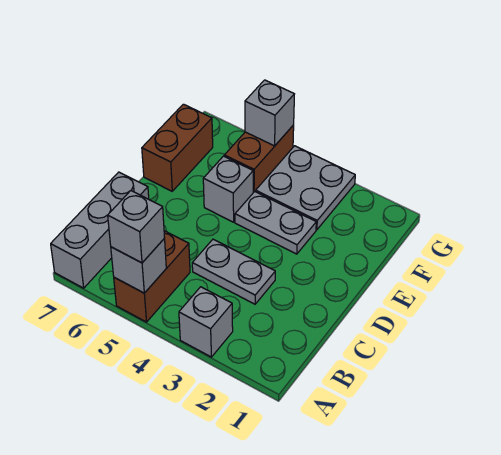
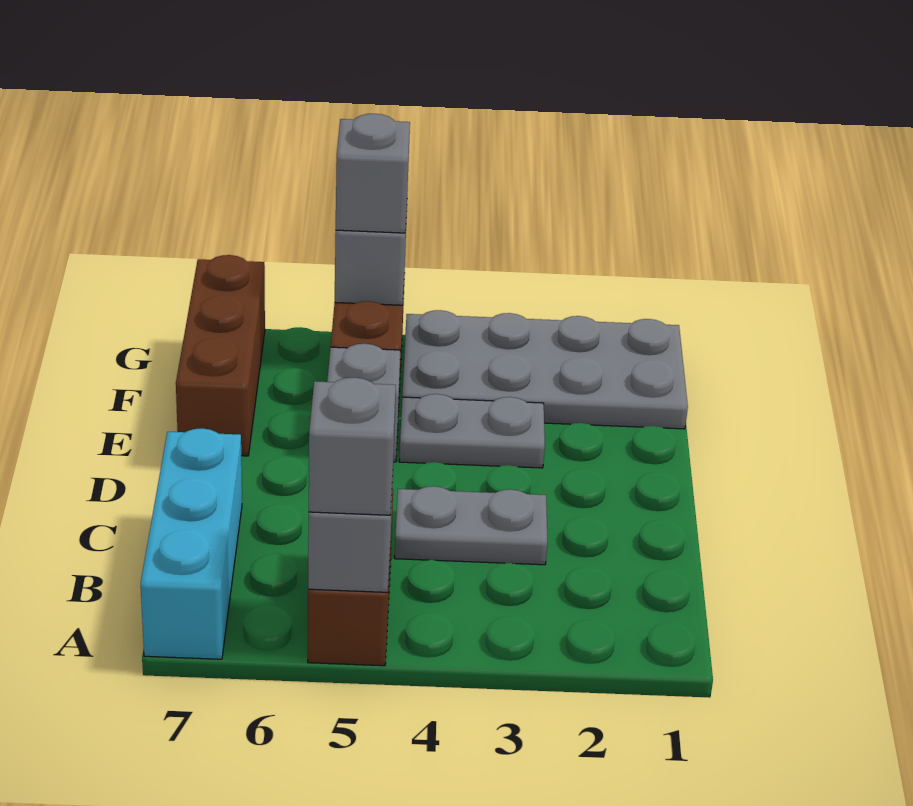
grey 1x1 brick [179,287,233,357] -> grey 1x1 brick moved to [336,114,410,233]
grey 1x3 brick [51,172,149,288] -> cyan 1x3 brick [141,428,242,659]
brown 1x2 brick [142,104,213,191] -> brown 1x3 brick [176,255,265,456]
grey 2x2 plate [256,146,355,230] -> grey 2x4 plate [402,310,688,429]

